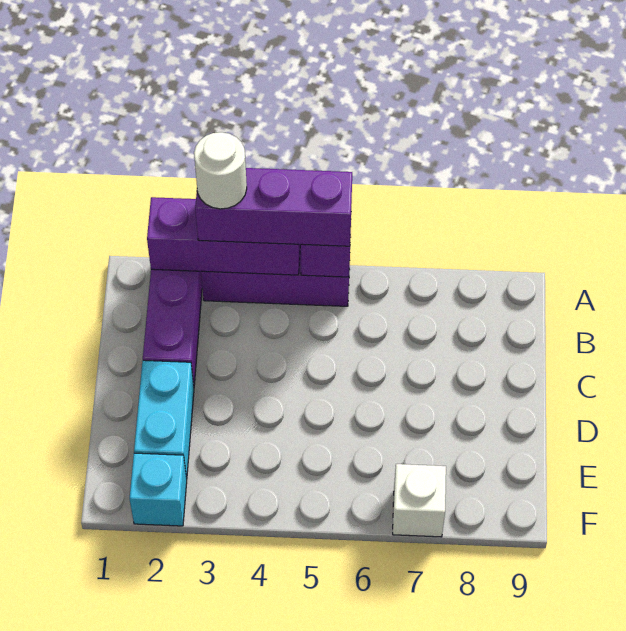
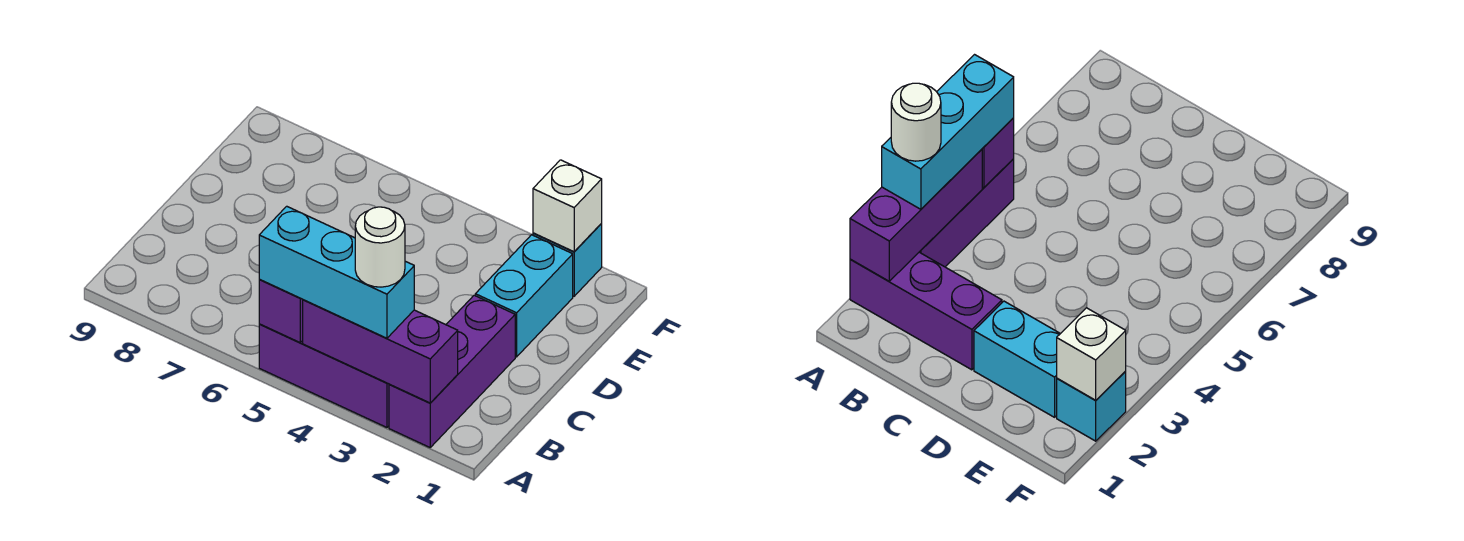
purple 1x3 brick [195,168,352,246] -> cyan 1x3 brick [259,206,414,338]
white 1x1 brick [393,464,446,537] -> white 1x1 brick moved to [533,160,602,252]

